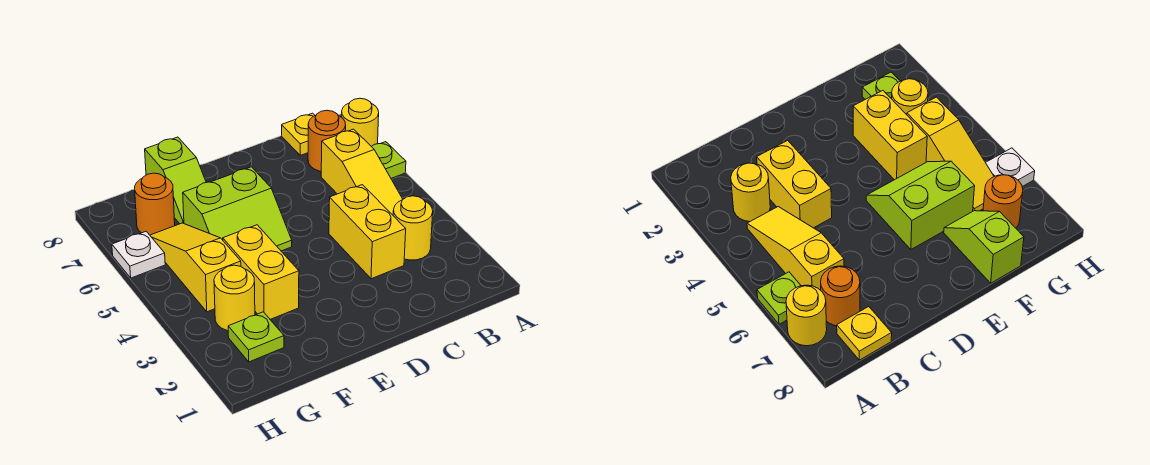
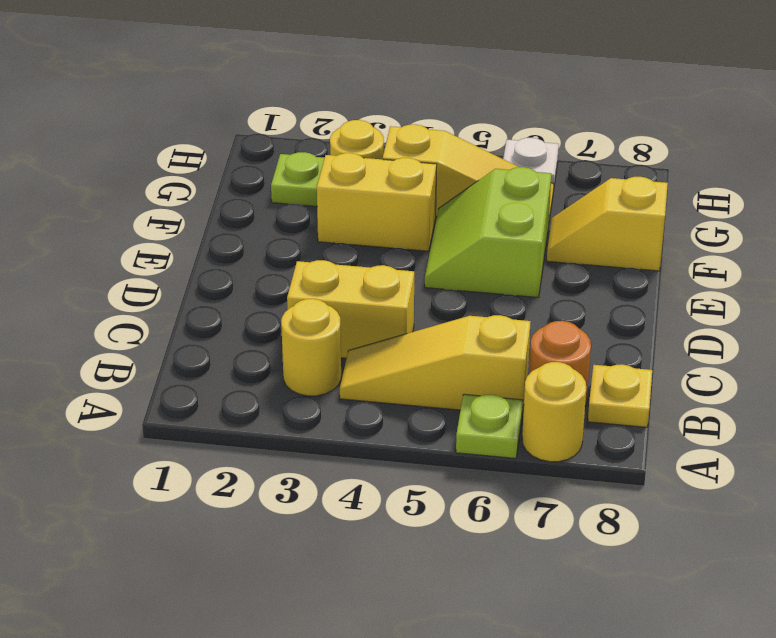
lime 1x2 slope [145,137,206,224] -> yellow 1x2 slope [547,177,668,271]
orange 1x1 round brick [135,173,175,235] -> none

